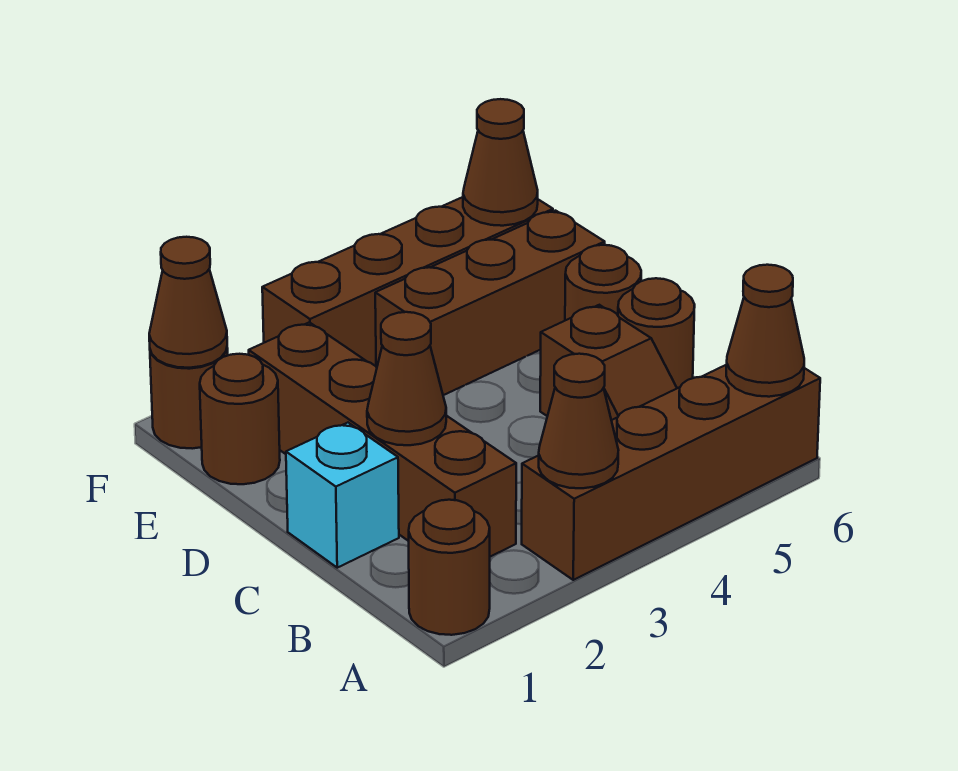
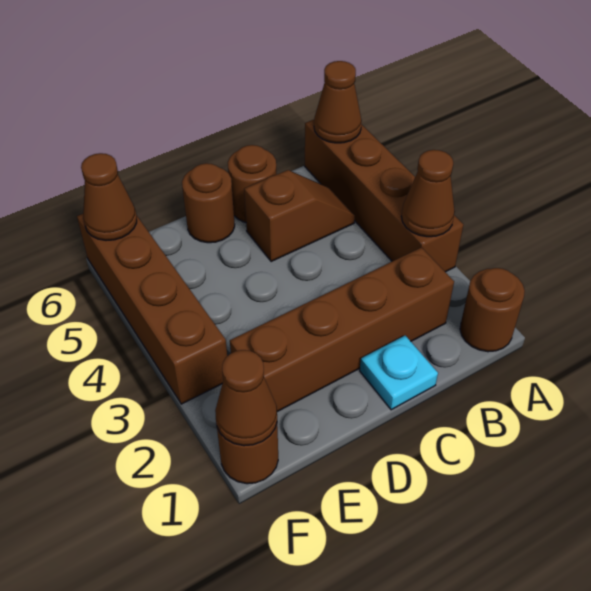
cyan 1x1 brick [286,423,399,568] -> cyan 1x1 plate [360,336,438,410]
brown 1x1 cone [367,312,446,445] -> none
brown 1x1 round brick [200,354,280,484] -> none
brown 1x3 brick [375,211,605,395] -> none

